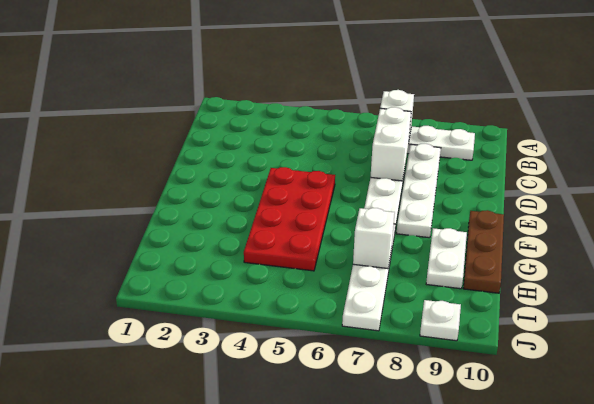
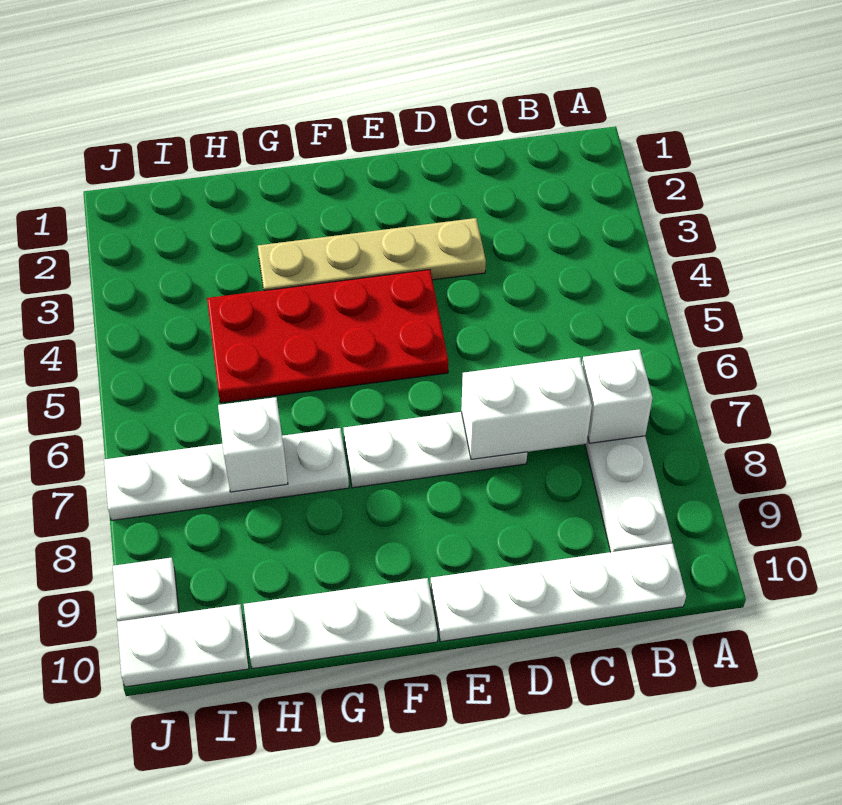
white 1x4 plate [397,144,441,238] -> white 1x4 plate moved to [431,544,686,642]
none -> tan 1x4 plate [258,218,486,291]
brown 1x3 plate [463,210,504,293] -> white 1x3 plate [244,578,437,669]
white 1x2 plate [426,228,467,289] -> white 1x2 plate moved to [117,604,249,687]

